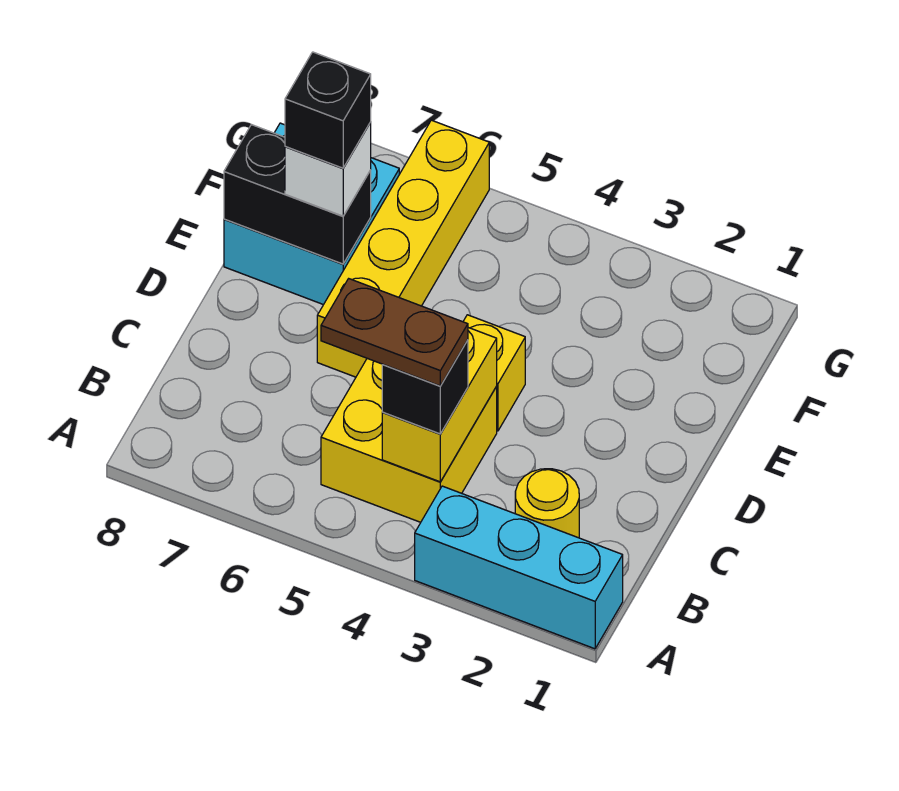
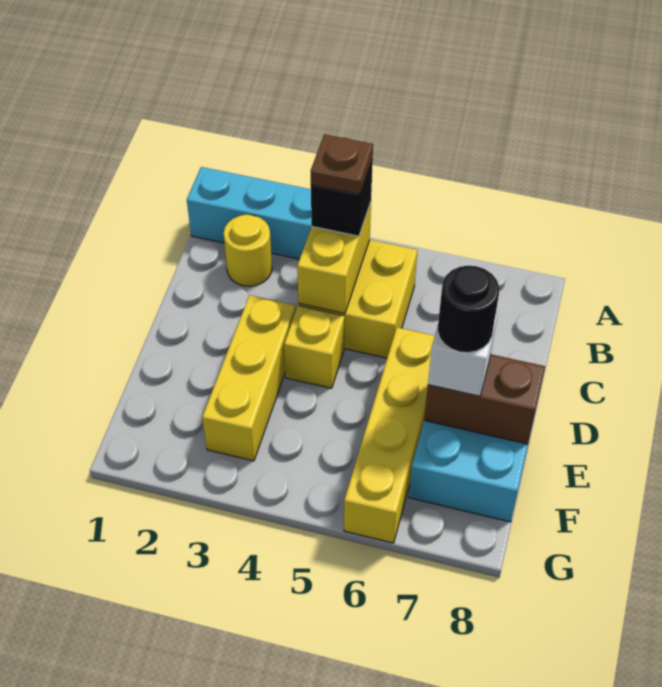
brown 1x2 plate [321,279,468,386] -> brown 1x1 plate [311,134,373,195]
none -> yellow 1x3 brick [202,295,296,461]
black 1x2 brick [224,125,371,264] -> brown 1x2 brick [424,354,545,444]
black 1x1 brick [285,52,371,168] -> black 1x1 round brick [438,266,499,353]

